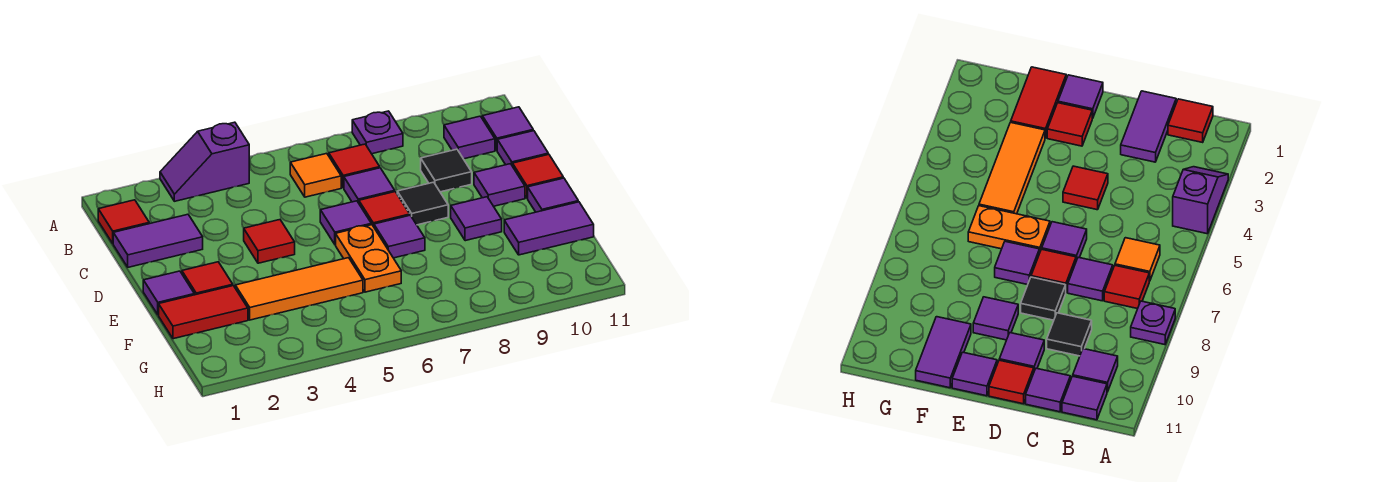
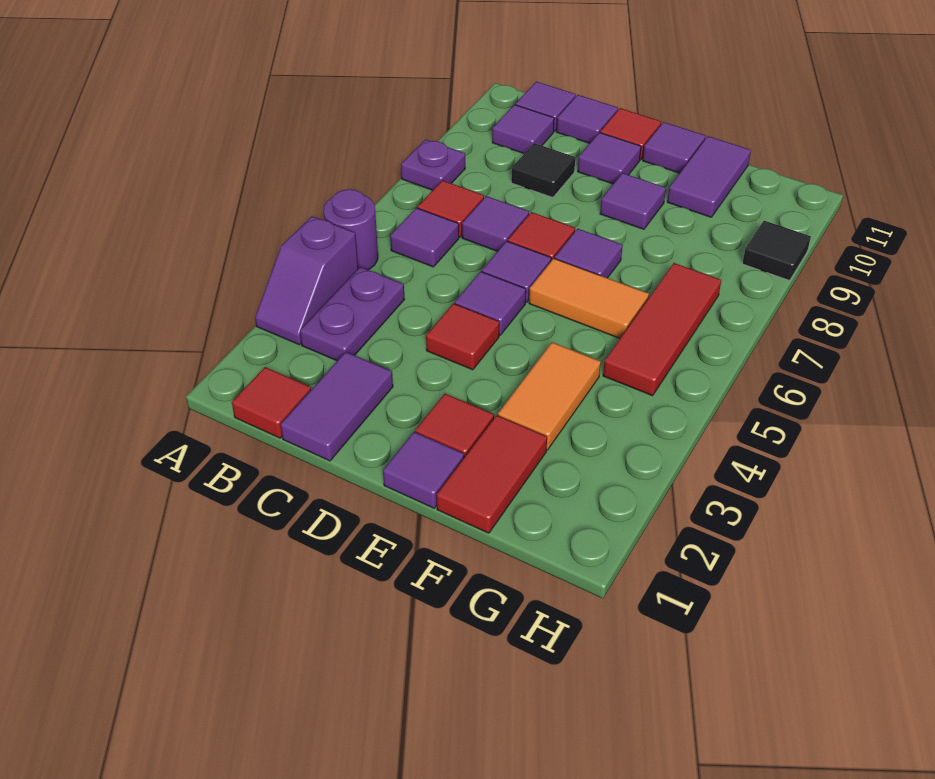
none -> purple 1x1 round brick [323,189,378,270]
none -> purple 1x2 plate [300,267,405,361]
orange 1x1 tile [290,153,341,197] -> purple 1x1 tile [390,208,459,267]
none -> purple 1x1 tile [455,272,526,335]
black 1x1 tile [397,182,448,225] -> black 1x1 tile moved to [742,221,811,281]
orange 1x2 plate [336,225,401,292] -> orange 1x2 tile [529,258,649,338]
orange 1x3 tile [235,258,363,320] -> orange 1x2 tile [498,342,601,450]
none -> red 1x3 tile [603,263,721,396]

